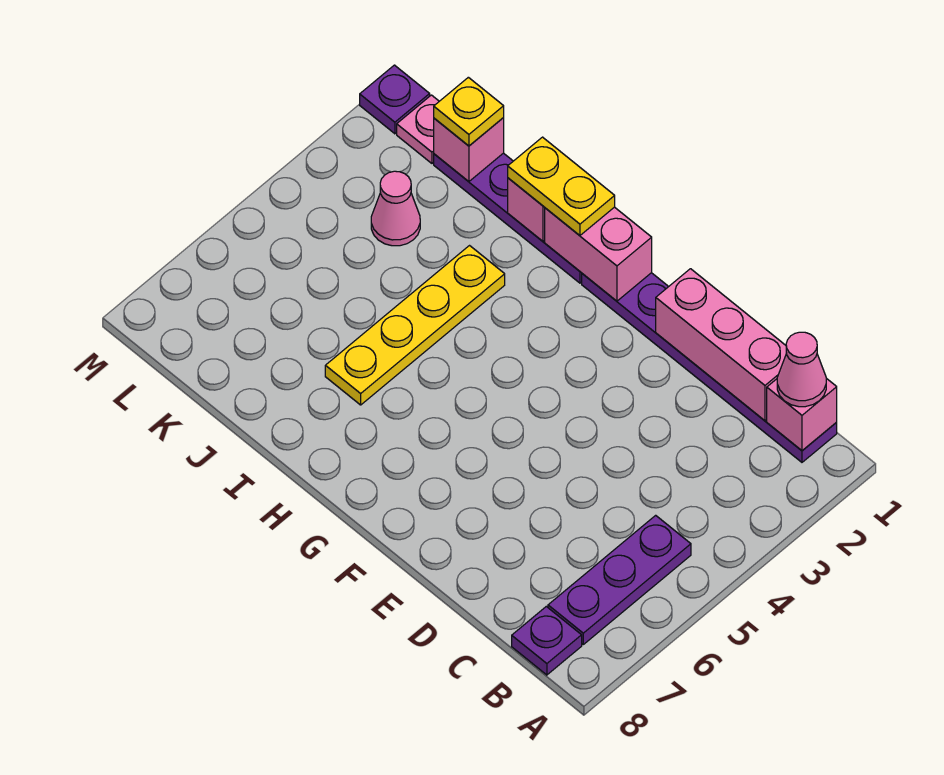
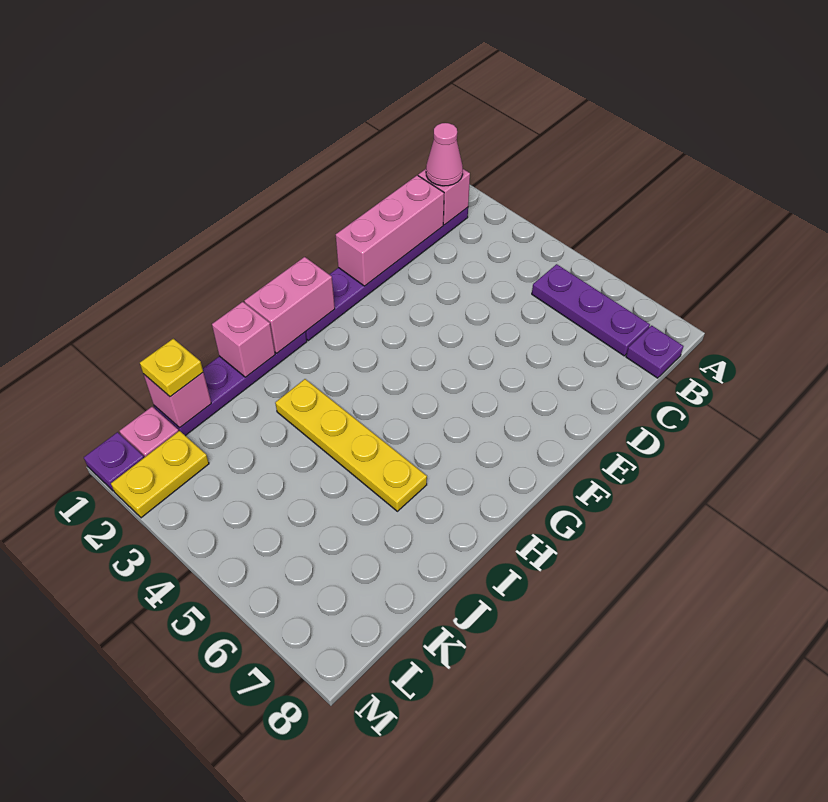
yellow 1x2 plate [508,137,615,236] -> yellow 1x2 plate moved to [111,431,209,518]
pink 1x1 cone [371,171,420,246] -> none

